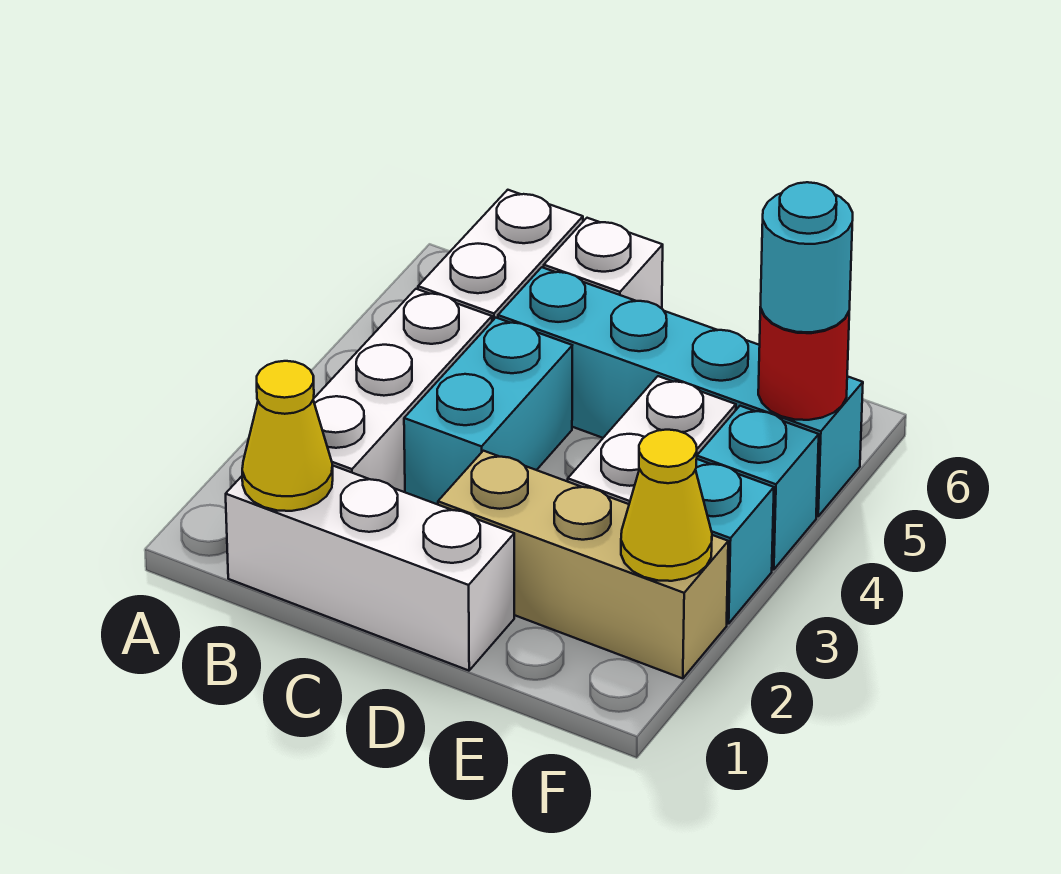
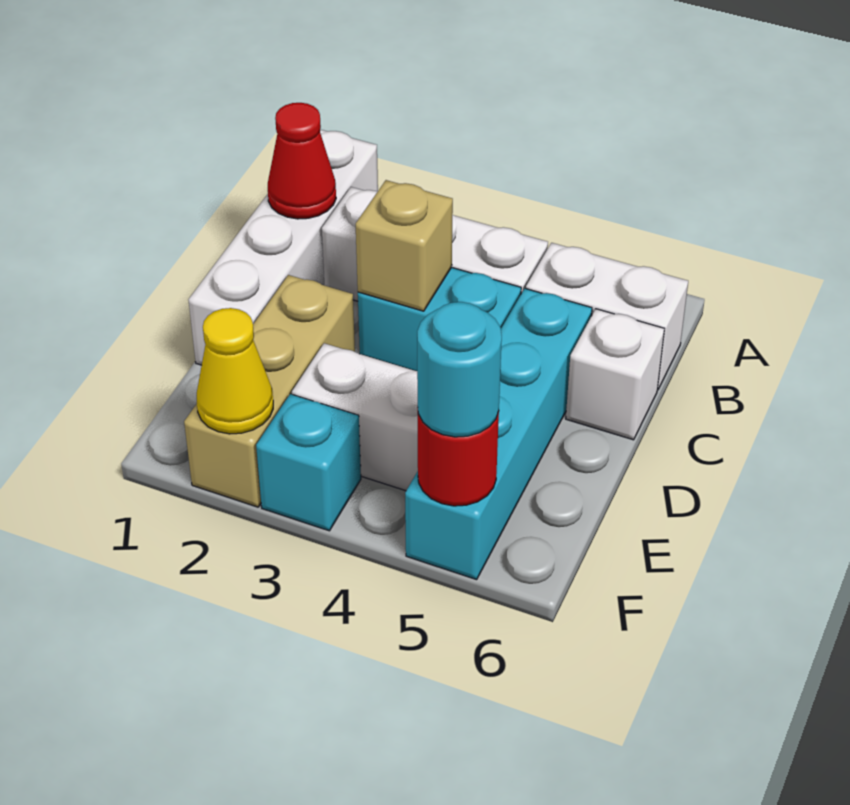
white 1x3 brick [226,466,514,671] -> white 1x4 brick [188,129,378,365]
yellow 1x1 cone [242,361,333,511] -> red 1x1 cone [268,103,336,219]
none -> tan 1x1 brick [356,180,453,311]
cyan 1x1 brick [697,406,819,570] -> none

